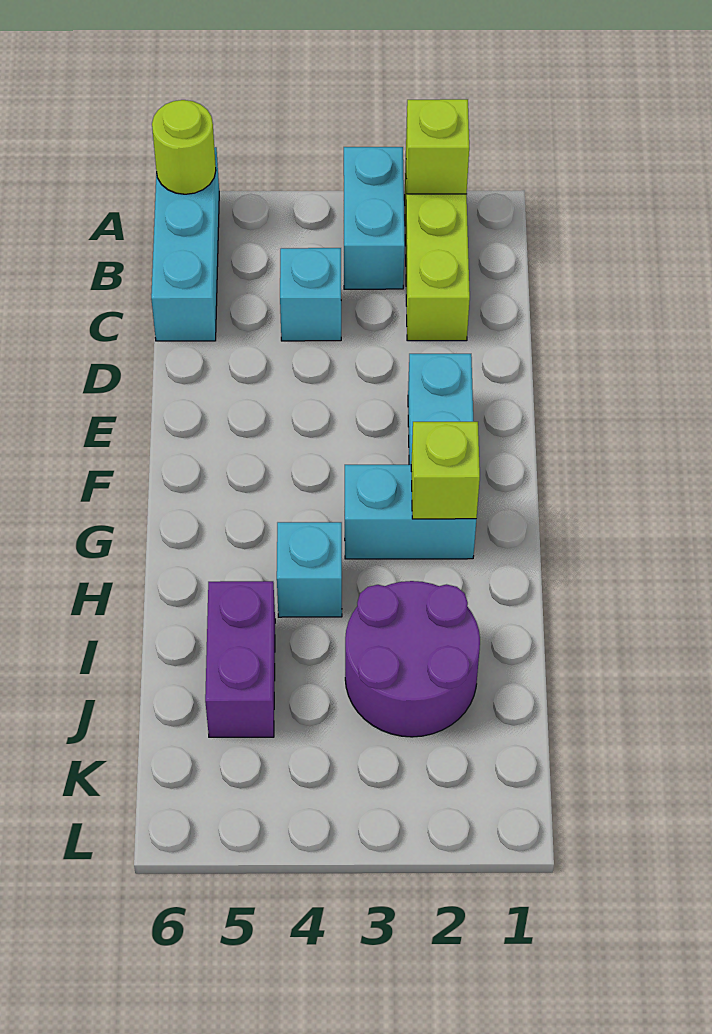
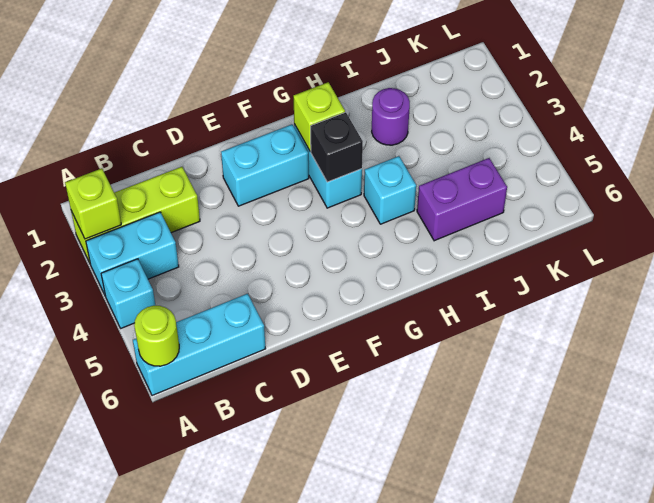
cyan 1x1 brick [280,248,341,341] -> cyan 1x1 brick moved to [101,259,155,328]
none -> black 1x1 brick [311,112,363,182]
purple 2x2 round brick [345,581,480,737] -> purple 1x1 round brick [372,88,410,145]

